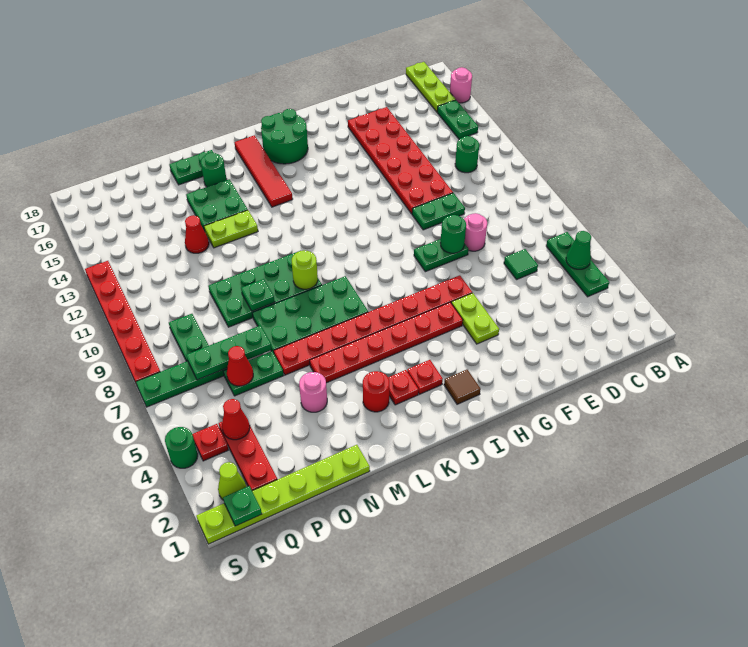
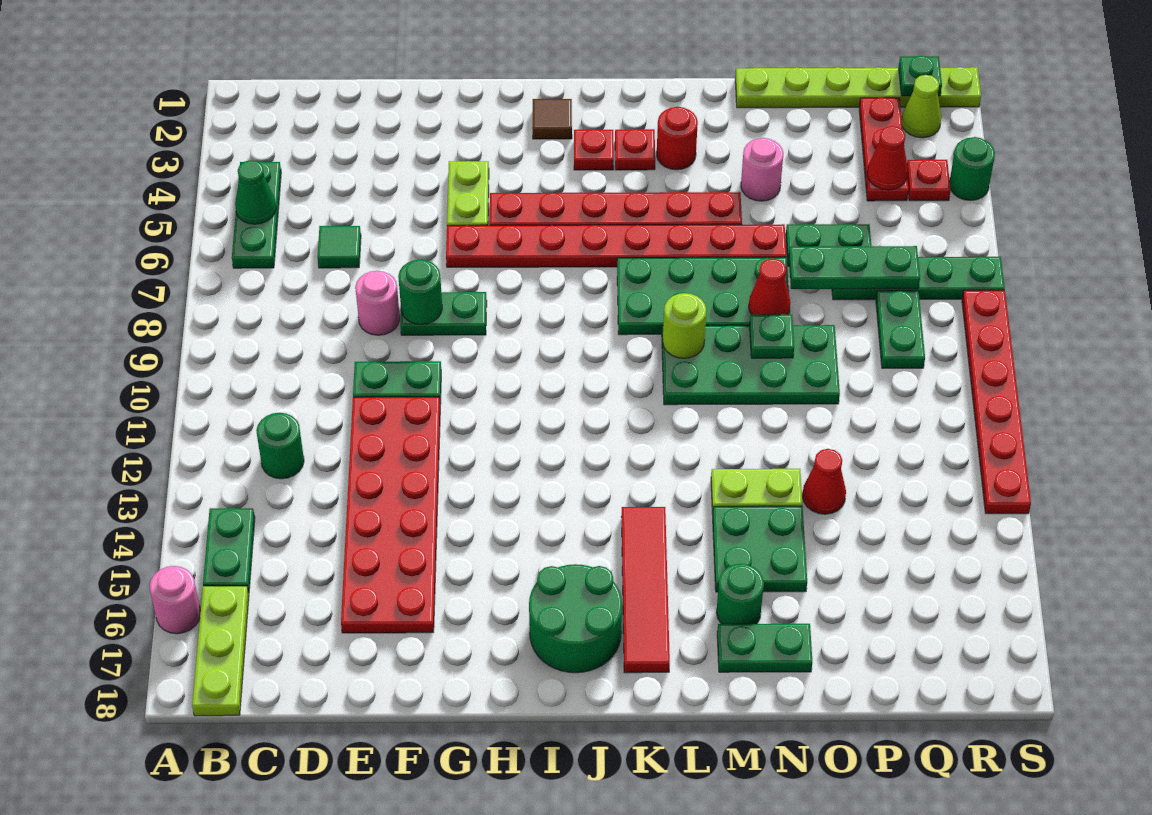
red 1x1 cone [227,346,253,386] -> red 1x1 cone moved to [749,259,790,315]

